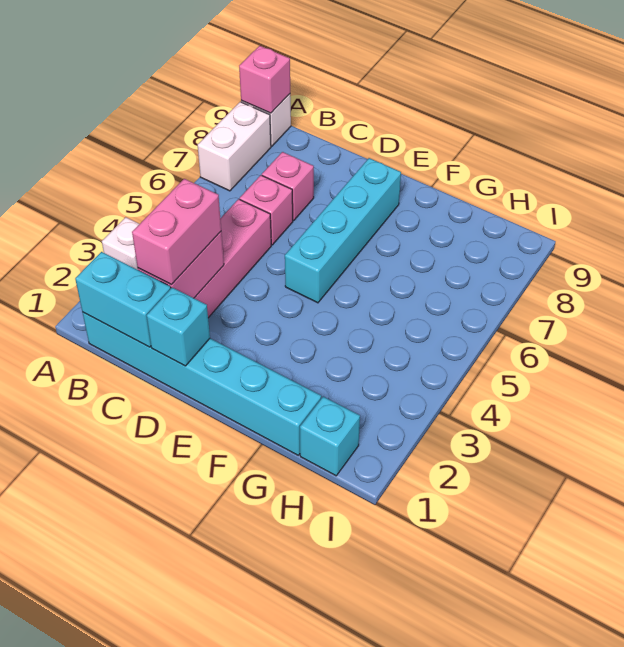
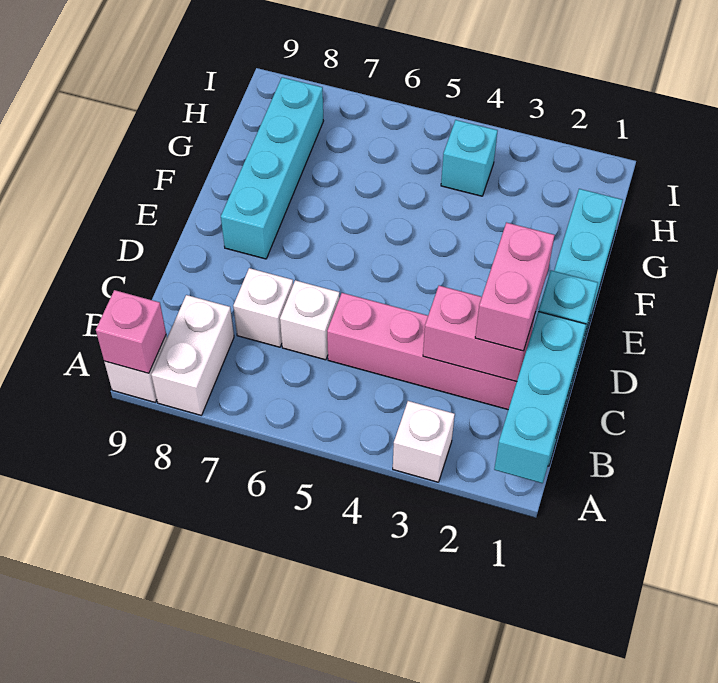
white 1x2 brick [198,102,271,191] -> white 1x2 brick turned to [151,295,234,415]
cyan 1x2 brick [75,252,171,347] -> cyan 1x3 brick [494,312,586,483]
pink 1x2 brick [132,179,221,285] -> pink 1x2 brick turned to [475,222,555,351]
pink 1x1 brick [240,175,293,245] -> white 1x1 brick [280,280,340,360]
pink 1x1 brick [262,152,314,220] -> white 1x1 brick [233,268,293,347]
cyan 1x4 brick [285,158,401,303] -> cyan 1x4 brick turned to [221,77,323,259]
cyan 1x1 brick [300,397,360,476] -> cyan 1x1 brick moved to [441,120,498,196]

